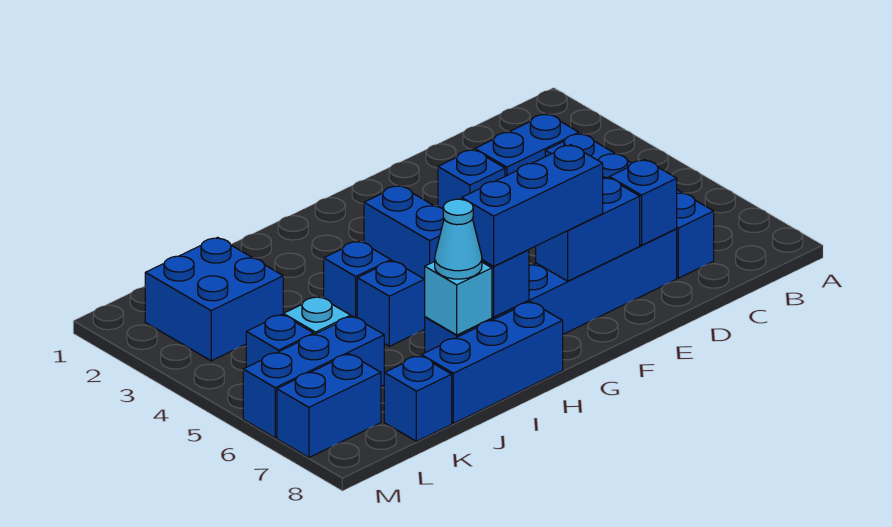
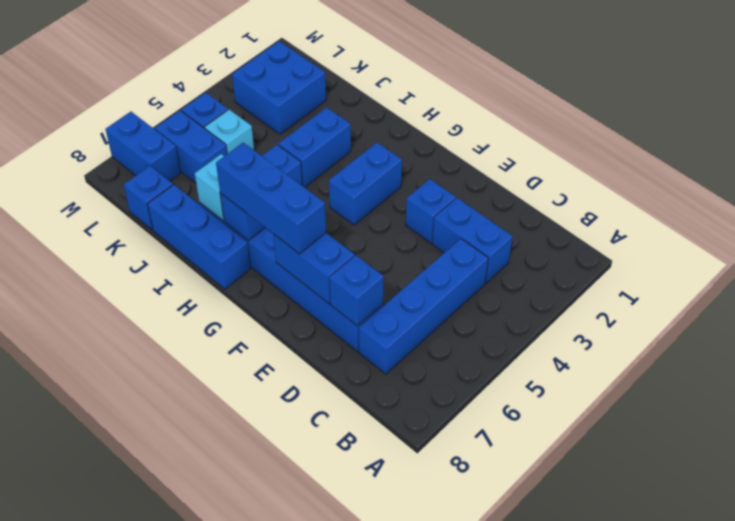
blue 1x1 brick [324,241,391,318] -> blue 1x2 brick [278,107,351,188]
cyan 1x1 cone [435,199,482,279] -> none
blue 1x3 brick [243,316,384,438] -> blue 1x2 brick [155,111,227,183]

